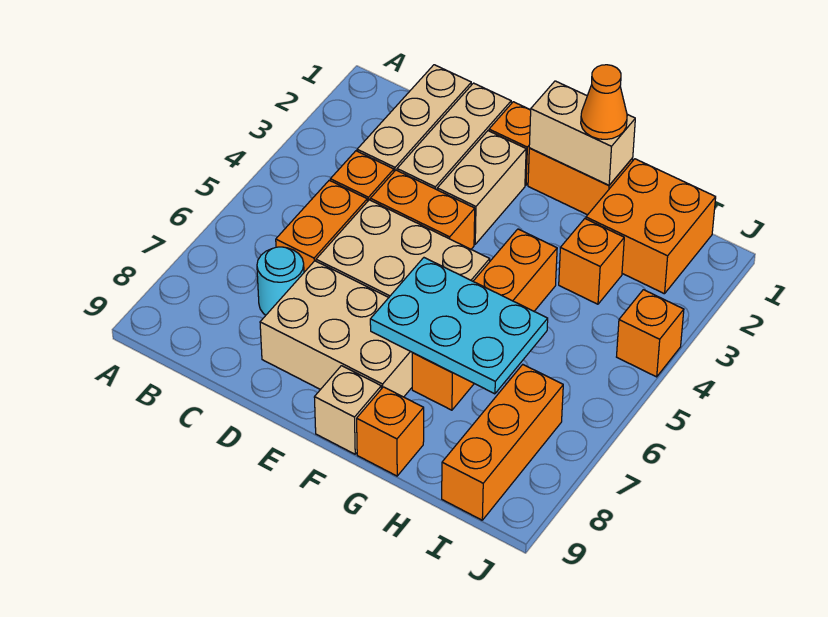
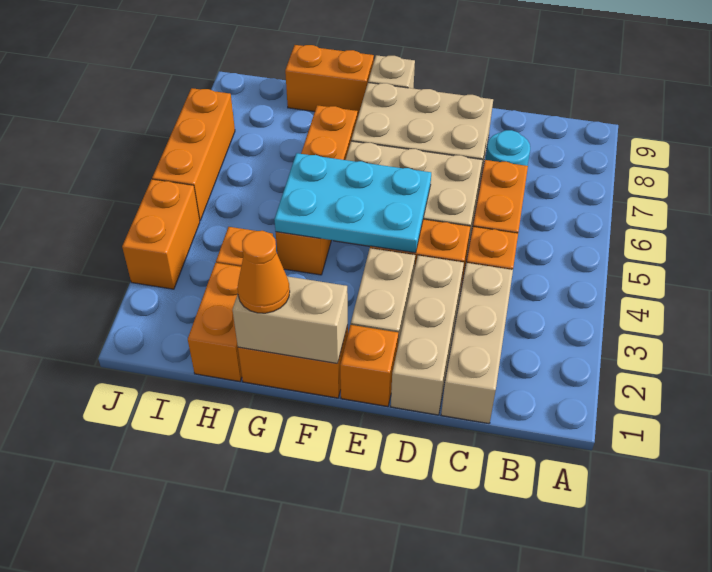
cyan 2x3 plate [370,258,548,394] -> cyan 2x3 plate moved to [274,153,431,253]
orange 1x1 brick [357,387,424,476] -> orange 1x2 brick [285,45,374,115]
orange 2x2 brick [586,159,716,294] -> orange 1x2 brick [188,263,242,381]
orange 1x3 brick [442,365,563,520] -> orange 1x3 brick moved to [152,88,235,220]
orange 1x1 brick [617,290,684,377] -> orange 1x2 brick [122,179,200,289]

